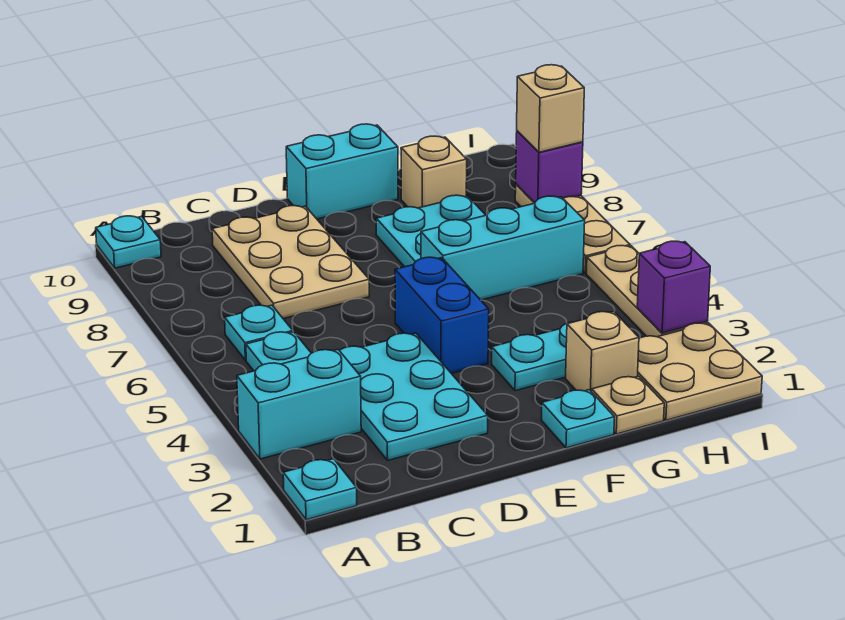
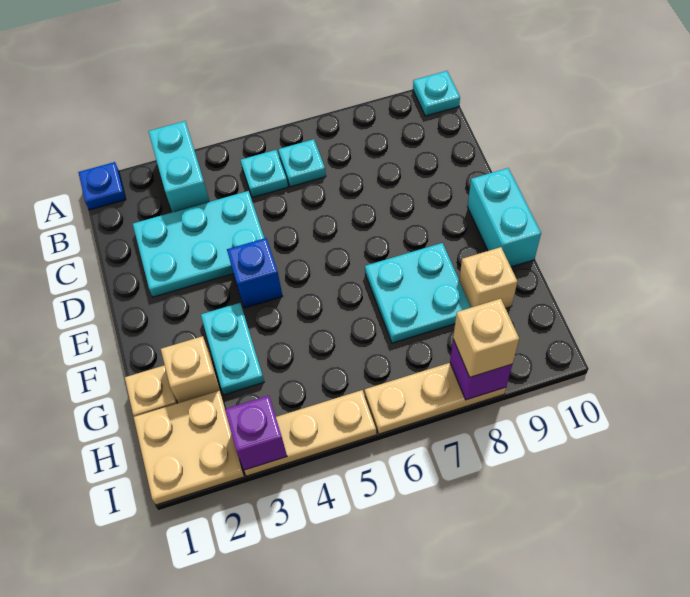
cyan 1x1 plate [283,459,357,520] -> blue 1x1 plate [78,162,126,210]
tan 2x3 plate [212,206,369,319] -> none
blue 1x2 brick [395,257,489,373] -> blue 1x1 brick [227,238,283,308]
cyan 1x1 plate [541,390,615,448] -> none
cyan 1x3 brick [421,196,585,300] -> none

